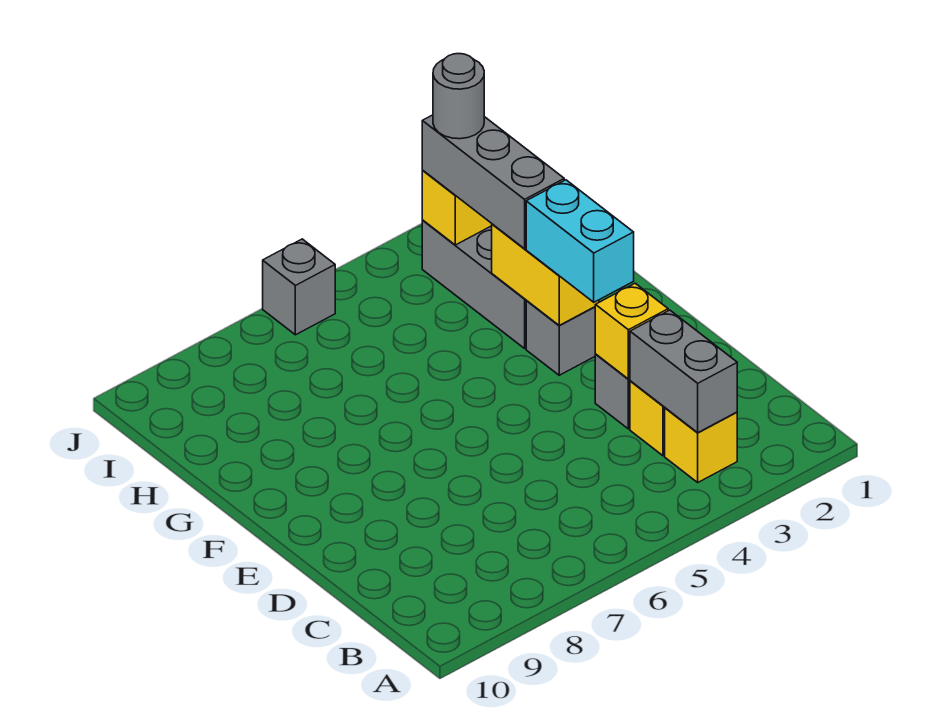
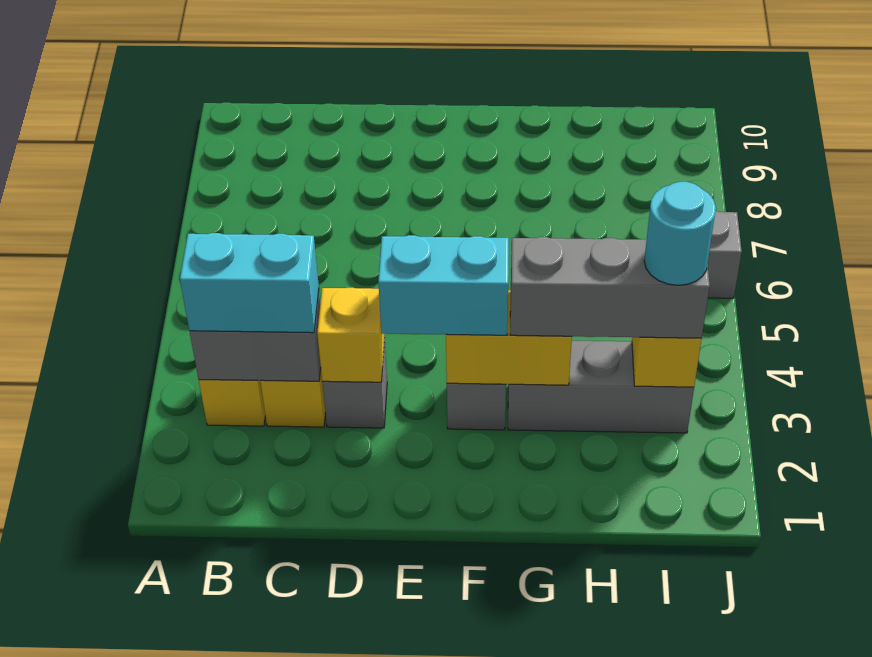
none -> cyan 1x2 brick [180,233,319,333]
grey 1x1 round brick [433,54,484,139] -> cyan 1x1 round brick [644,182,716,285]

